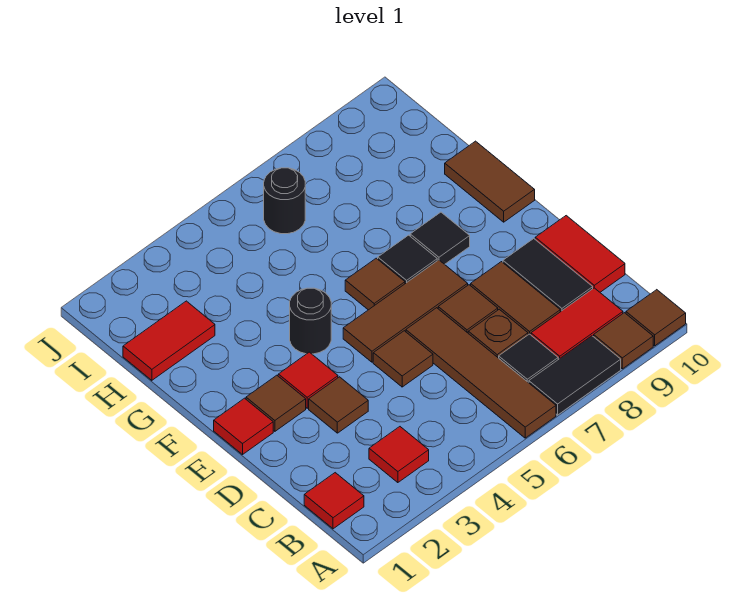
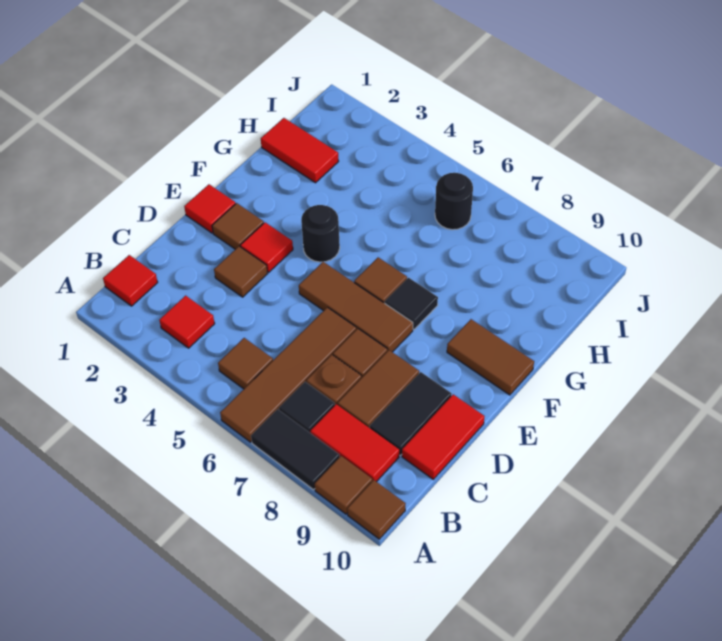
brown 1x1 tile [373,331,433,387] -> brown 1x1 tile moved to [218,338,273,389]
black 1x1 tile [410,212,470,264] -> none
brown 1x2 tile [445,141,535,222] -> brown 1x2 tile turned to [447,319,534,395]

